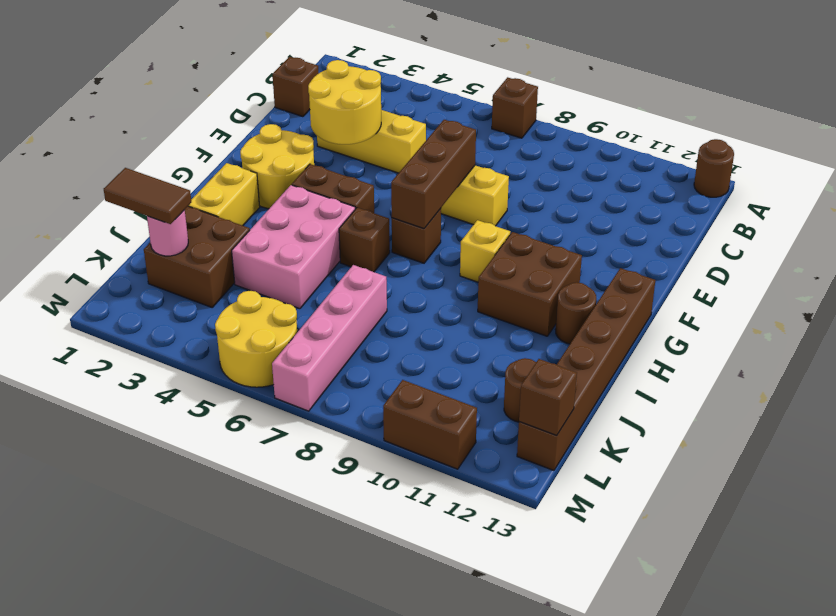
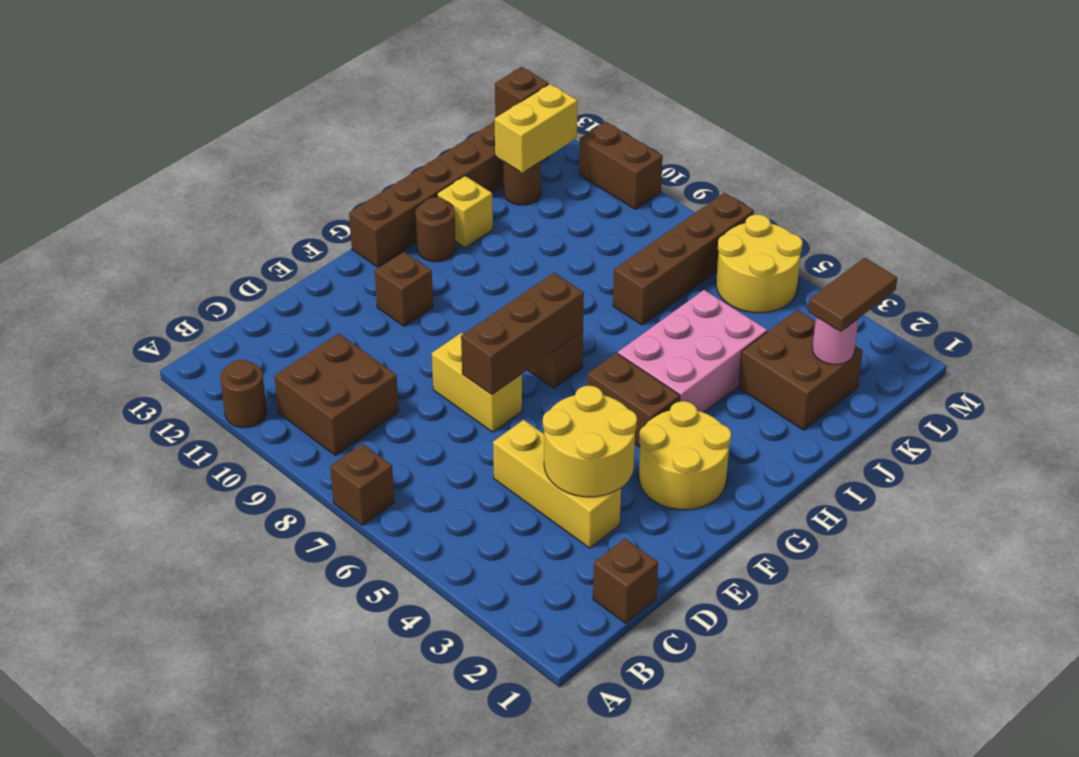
brown 1x1 round brick [694,139,734,197] -> brown 1x1 round brick moved to [220,360,267,428]
yellow 1x1 brick [460,220,510,282] -> yellow 1x1 brick moved to [437,176,493,247]
brown 2x2 brick [478,232,582,336] -> brown 2x2 brick moved to [274,333,399,455]
yellow 1x2 brick [189,163,260,226] -> yellow 1x2 brick moved to [495,84,578,173]
brown 1x1 brick [339,208,390,272] -> brown 1x1 brick moved to [375,252,433,326]
pink 1x4 brick [272,265,387,411] -> brown 1x4 brick [613,193,754,325]
brown 1x2 tile [104,168,191,224] -> brown 1x2 tile turned to [808,258,897,332]

